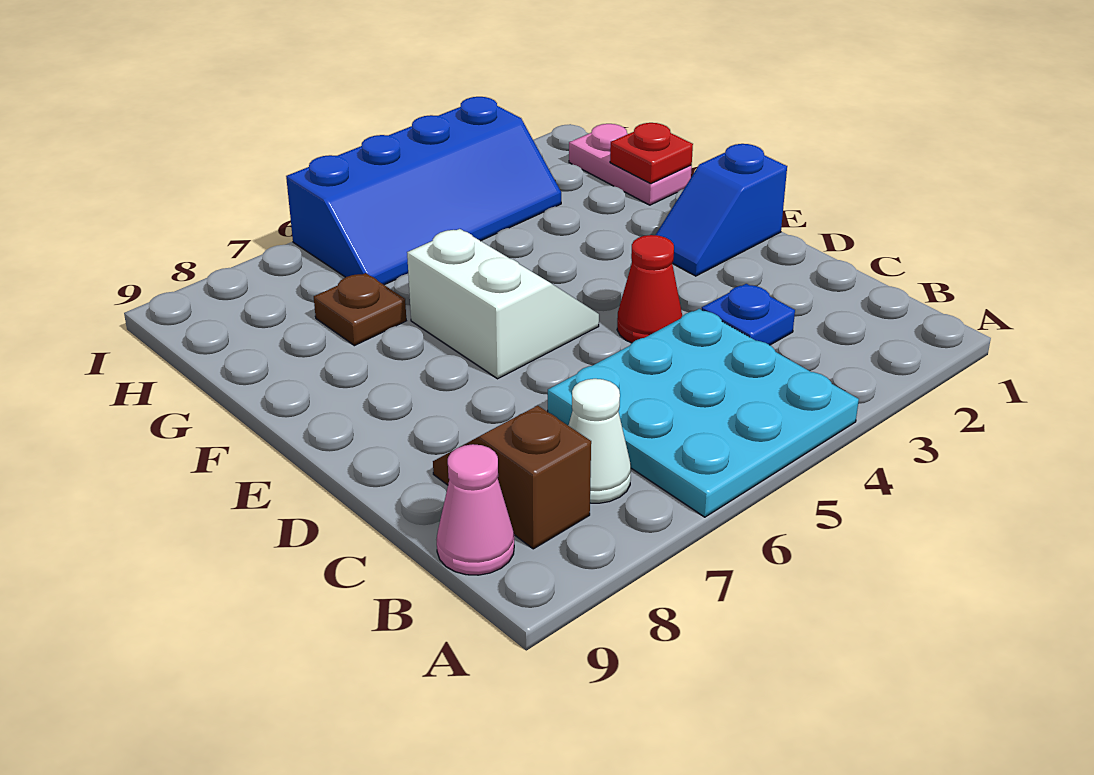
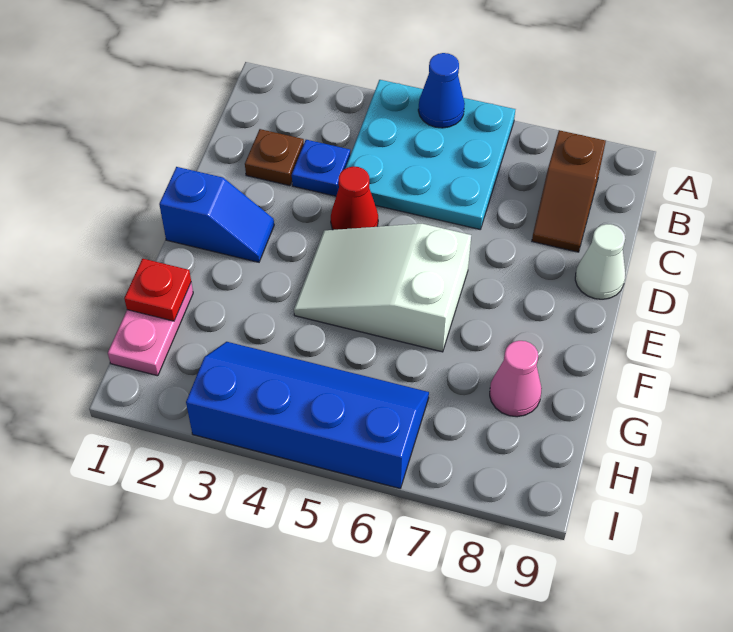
none -> blue 1x1 cone [418,53,465,128]
white 1x1 cone [568,379,631,503] -> white 1x1 cone moved to [575,224,625,299]
pink 1x1 cone [436,444,514,575] -> pink 1x1 cone moved to [490,341,542,417]
white 2x2 slope [407,229,599,379] -> white 2x3 slope [294,224,471,352]
brown 1x1 plate [314,273,406,346] -> brown 1x1 plate moved to [245,129,304,186]

